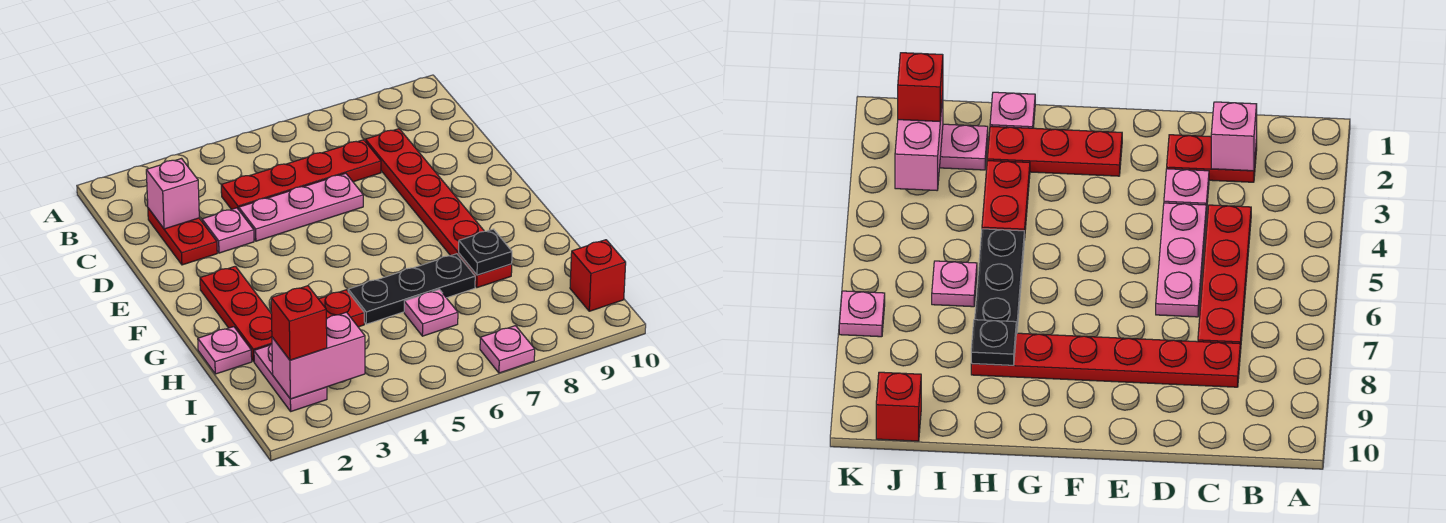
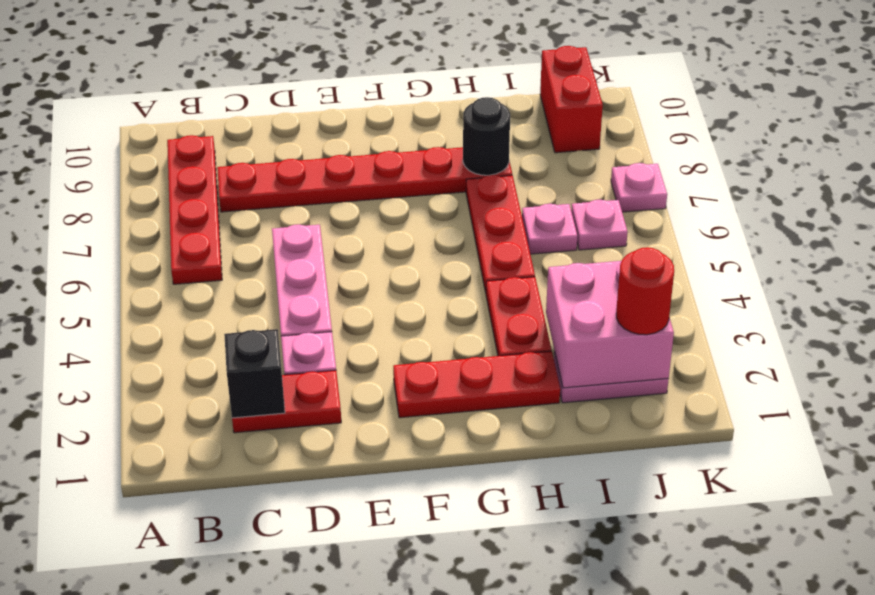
pink 1x1 brick [146,159,199,229] -> black 1x1 brick [224,329,285,418]
red 1x4 plate [221,140,381,210] -> red 1x4 plate moved to [167,135,222,284]
pink 1x1 plate [198,327,252,374] -> pink 1x1 plate moved to [571,200,628,250]
black 1x3 plate [348,254,475,324] -> red 1x3 plate [466,175,535,292]
black 1x1 plate [459,229,512,275] -> black 1x1 round brick [463,97,510,175]
pink 1x2 brick [272,312,365,399] -> pink 2x2 brick [546,261,674,388]
red 1x1 brick [271,286,327,360] -> red 1x1 round brick [616,247,674,335]
red 1x1 brick [570,240,626,311] -> red 1x2 brick [540,46,603,153]

